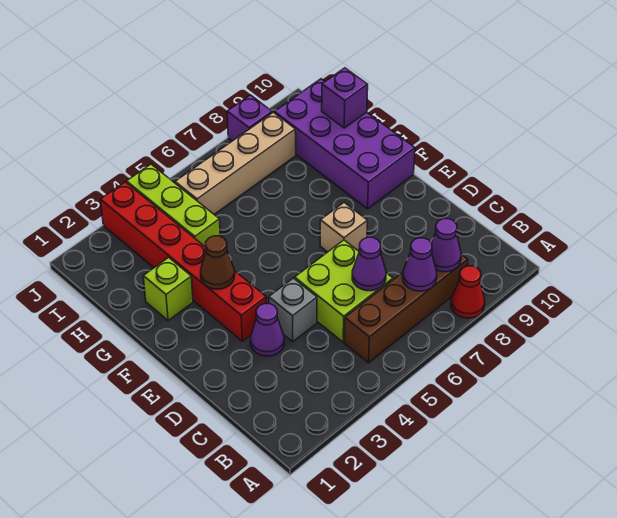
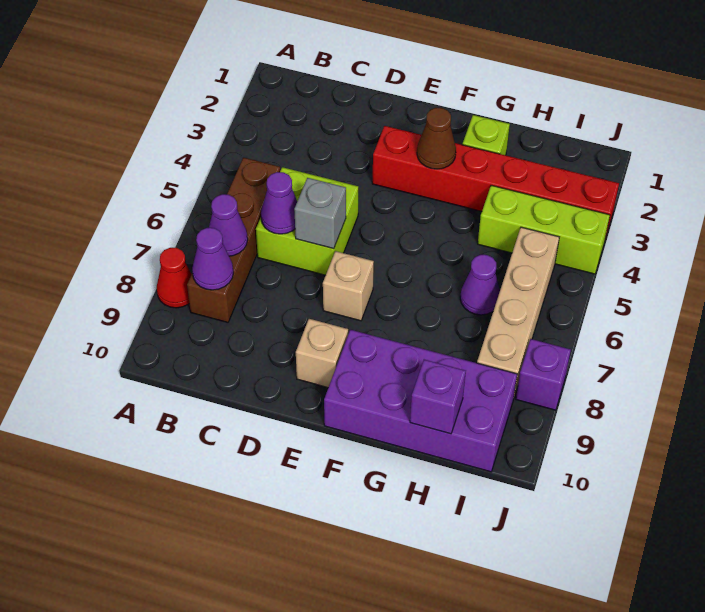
purple 1x1 cone [251,304,284,356] -> purple 1x1 cone moved to [460,255,500,315]
grey 1x1 brick [269,278,317,342] -> grey 1x1 brick moved to [294,178,346,249]
none -> tan 1x1 brick [296,319,348,388]

